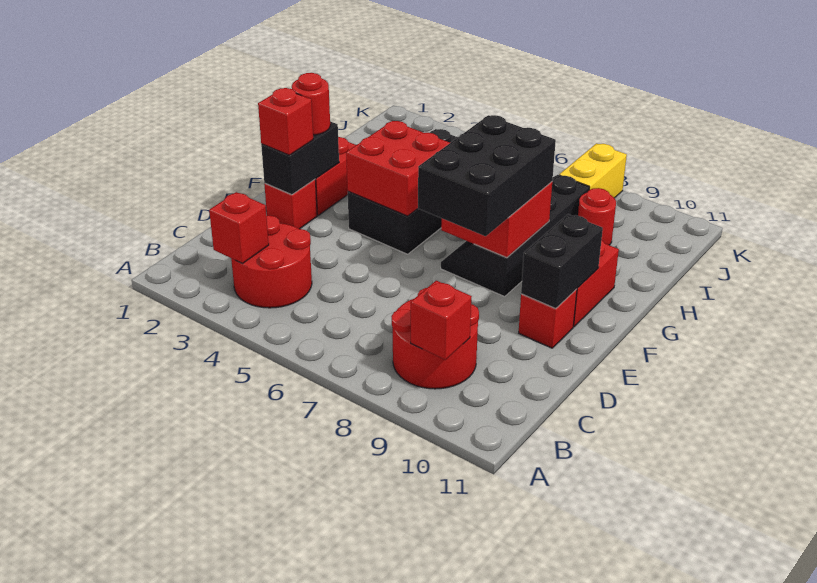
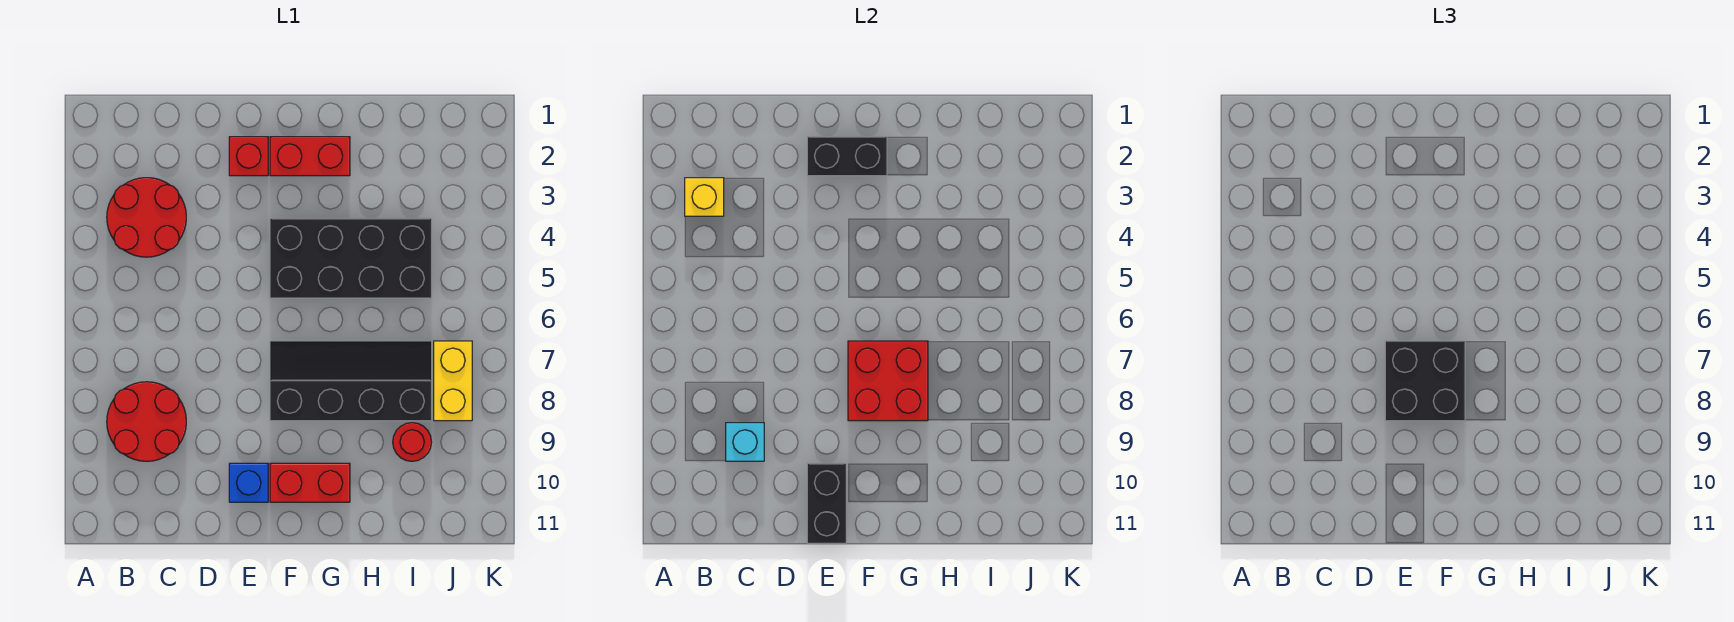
red 1x1 brick [209,192,269,263] -> yellow 1x1 brick [685,178,724,216]
red 1x1 brick [411,281,472,360] -> none
none -> cyan 1x1 brick [726,423,764,461]
red 1x1 brick [258,88,313,155] -> none
black 2x3 brick [418,115,556,236] -> black 2x2 brick [1385,341,1465,421]
red 1x1 brick [519,289,577,348] -> blue 1x1 brick [229,463,268,502]
black 1x2 brick [521,214,603,309] -> black 1x2 brick turned to [807,463,846,543]
red 1x1 round brick [292,73,330,135] -> none
red 2x2 brick [346,121,450,216] -> none
yellow 1x2 brick [559,143,627,198] -> yellow 1x2 brick turned to [434,341,472,421]

